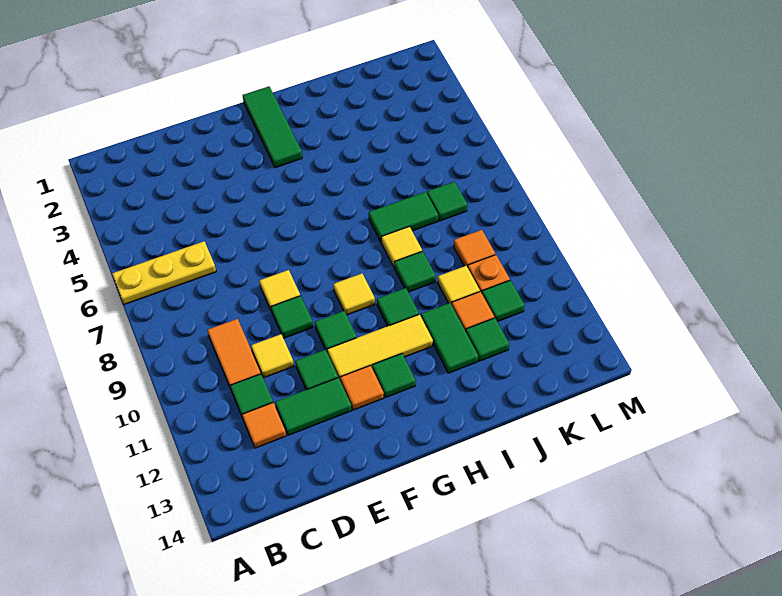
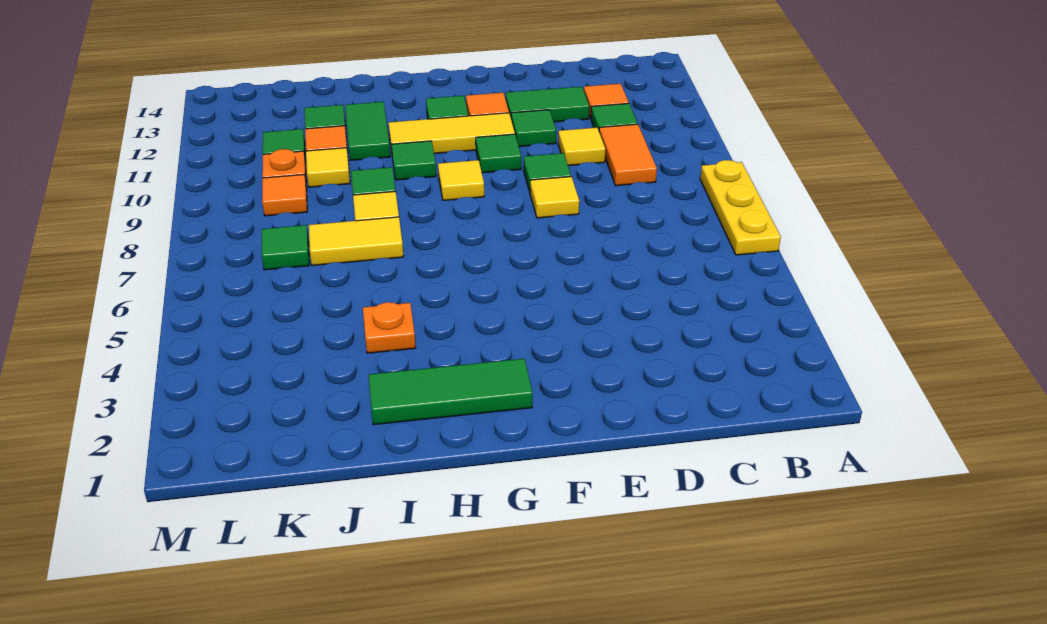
yellow 1x3 plate [112,241,216,304] -> yellow 1x3 plate turned to [700,160,781,255]
green 1x3 tile [243,86,302,168] -> green 1x3 tile turned to [369,359,532,425]
none -> orange 1x1 plate [363,302,416,353]
green 1x2 tile [369,192,438,241] -> yellow 1x2 tile [309,217,404,266]

